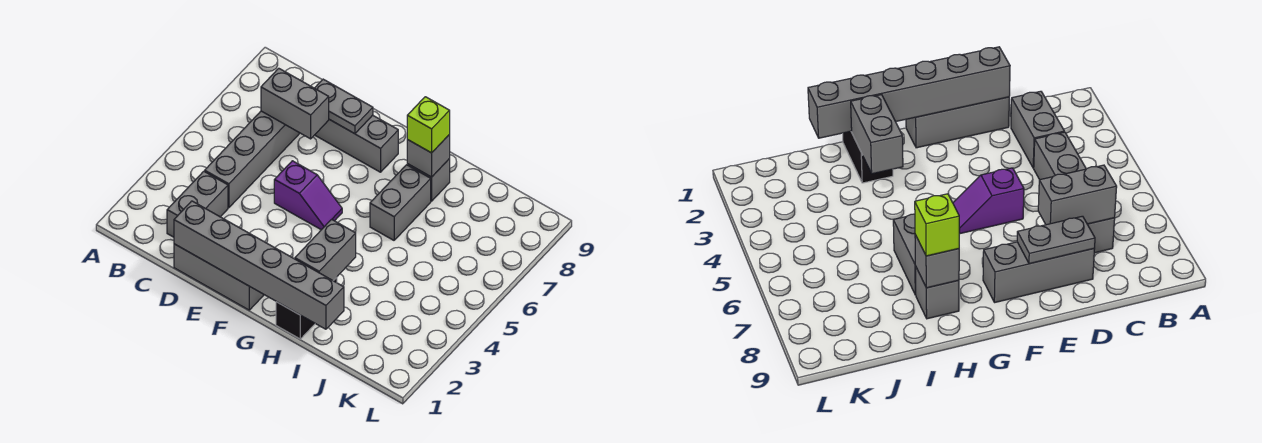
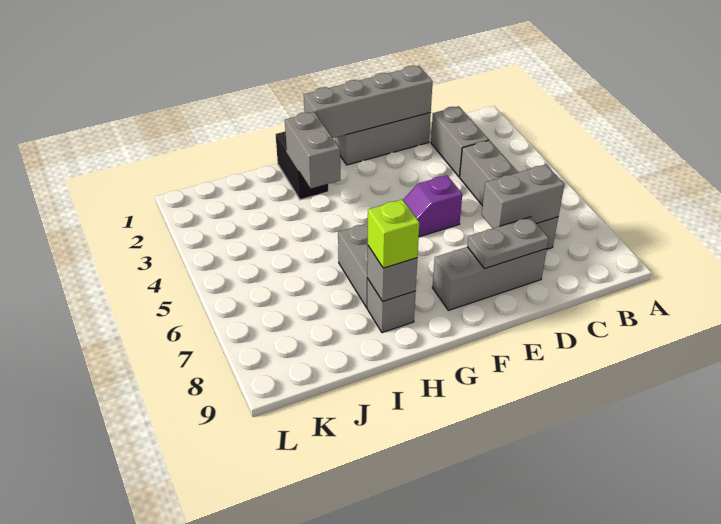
grey 1x6 brick [174,201,344,329] -> grey 1x4 brick [304,66,433,138]

